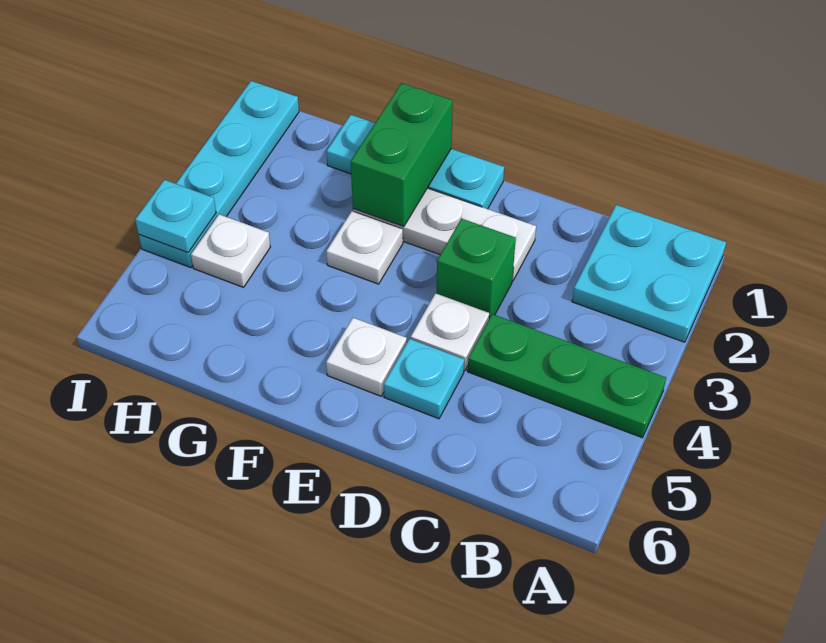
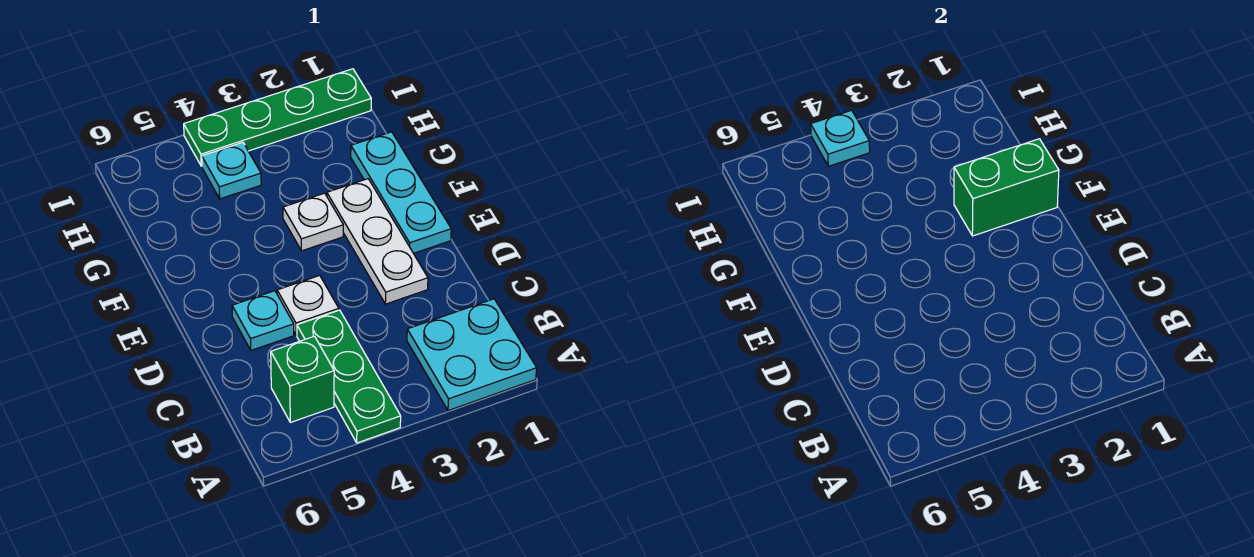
green 1x1 brick [436,219,516,319] -> green 1x1 brick moved to [271,336,334,422]
white 1x1 plate [326,318,407,396] -> none
white 1x1 plate [191,214,270,287] -> cyan 1x1 plate [202,142,261,199]
cyan 1x4 plate [139,81,299,268] -> green 1x4 plate [184,69,371,166]

